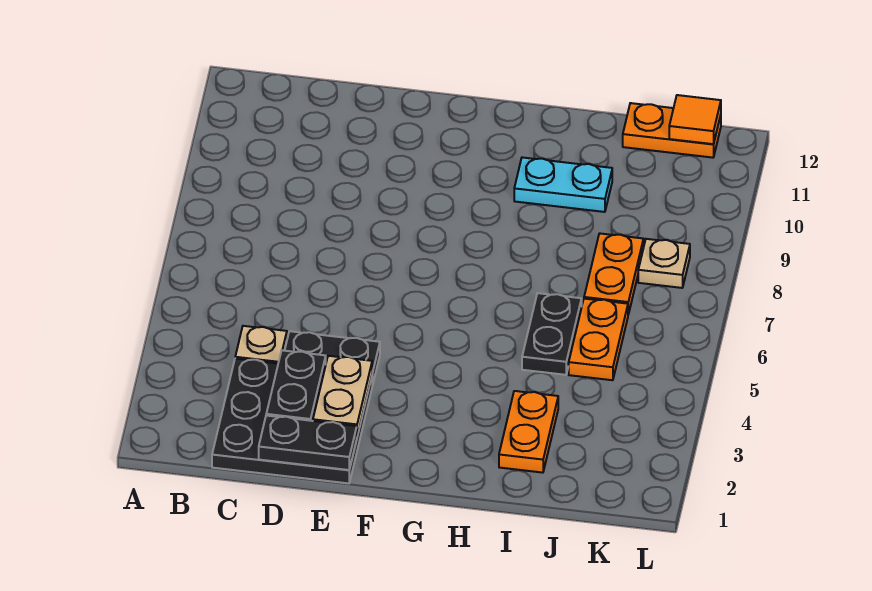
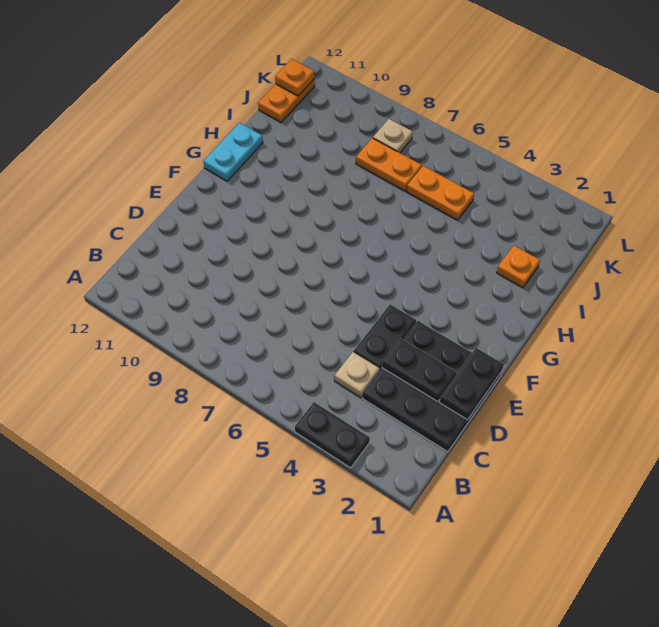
tan 1x2 plate [313,356,372,436] -> none
cyan 1x2 plate [514,157,612,212] -> cyan 1x2 plate moved to [203,123,263,181]
orange 1x2 plate [499,391,558,473] -> orange 1x1 plate [497,246,540,288]
black 1x2 plate [522,293,582,375] -> black 1x2 plate moved to [295,402,370,468]
orange 1x1 tile [669,95,721,144] -> orange 1x1 plate [275,59,314,96]

